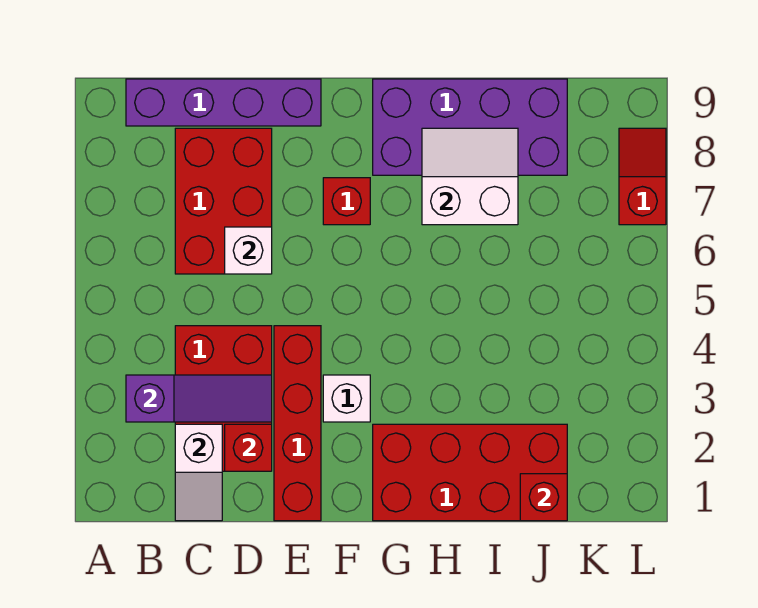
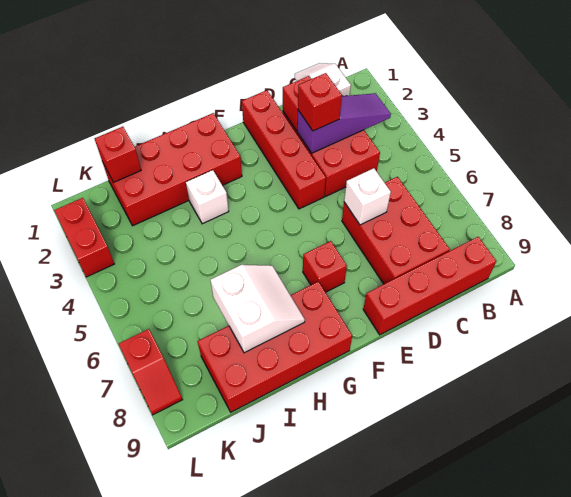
purple 1x3 slope [126,375,272,422] -> purple 1x3 slope turned to [297,93,391,153]
purple 1x4 brick [126,79,321,126] -> red 1x4 brick [363,237,496,335]
none -> red 1x1 brick [298,73,342,131]
white 1x1 brick [323,375,370,422] -> white 1x1 brick moved to [186,170,229,224]
purple 2x4 brick [373,79,567,175] -> red 2x4 brick [197,282,352,412]
white 2x2 slope [422,128,518,225] -> white 2x2 slope turned to [210,265,305,353]
none -> red 1x2 brick [54,198,114,277]

